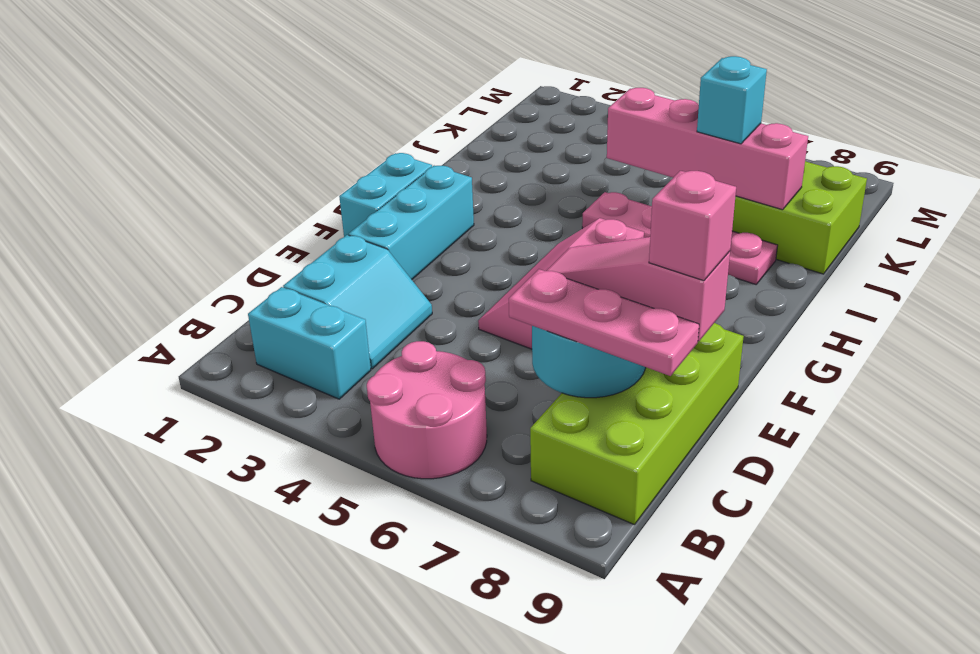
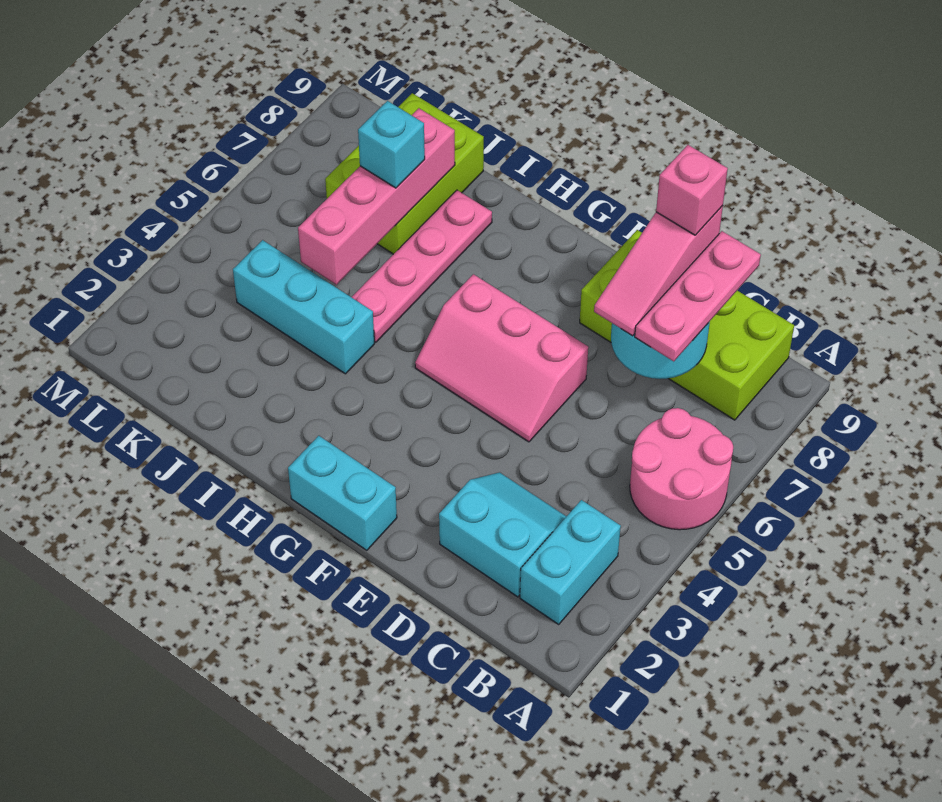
cyan 1x3 brick [349,166,474,279] -> cyan 1x3 brick moved to [233,240,375,374]

